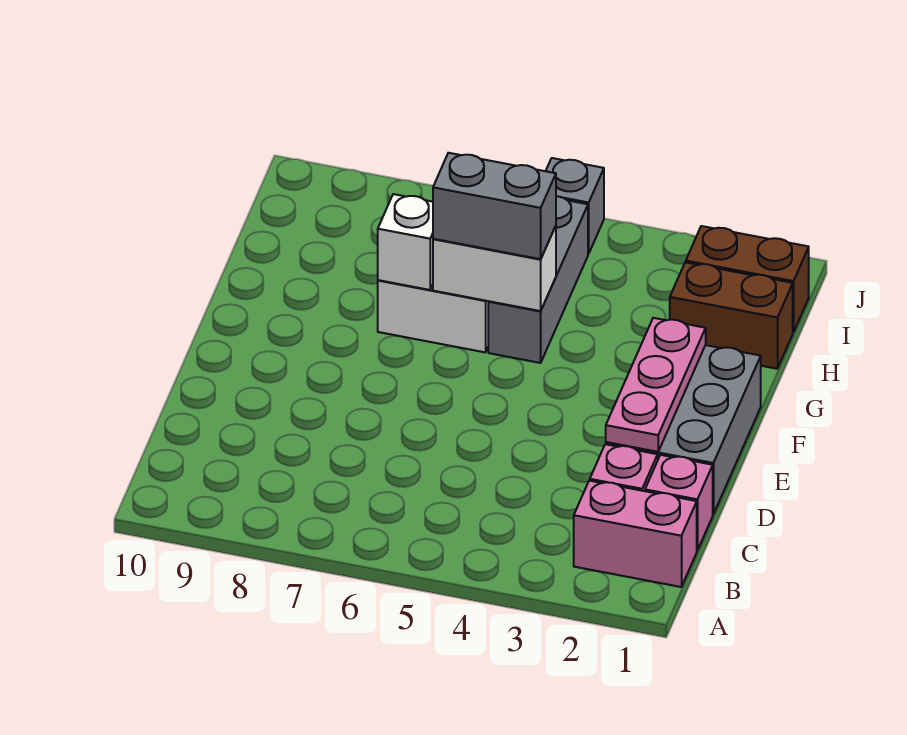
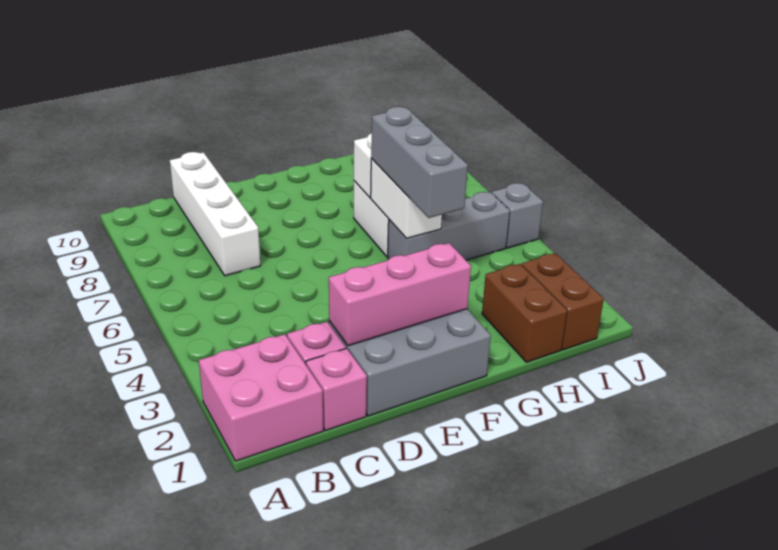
pink 1x2 brick [574,481,697,587] -> pink 2x2 brick [199,334,323,461]
none -> white 1x4 brick [170,152,260,276]
pink 1x3 plate [606,318,706,452] -> pink 1x3 brick [329,243,471,346]
grey 1x2 brick [433,153,556,259] -> grey 1x3 brick [371,107,468,218]

